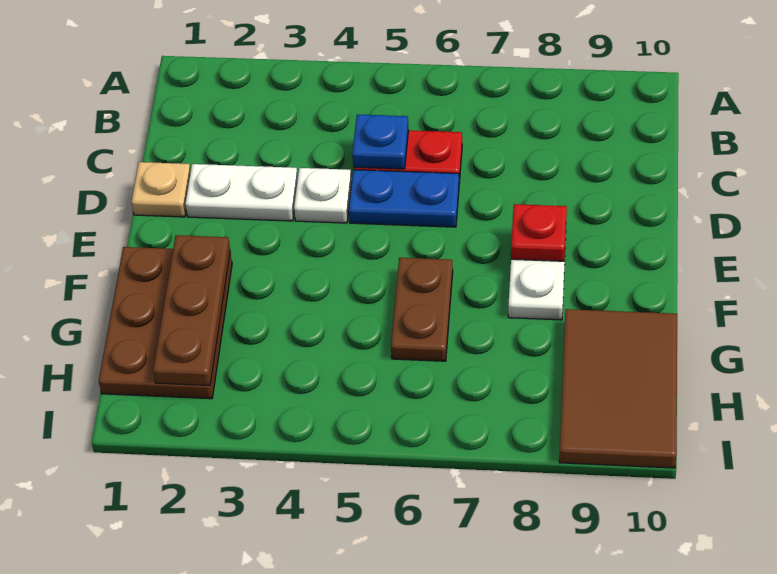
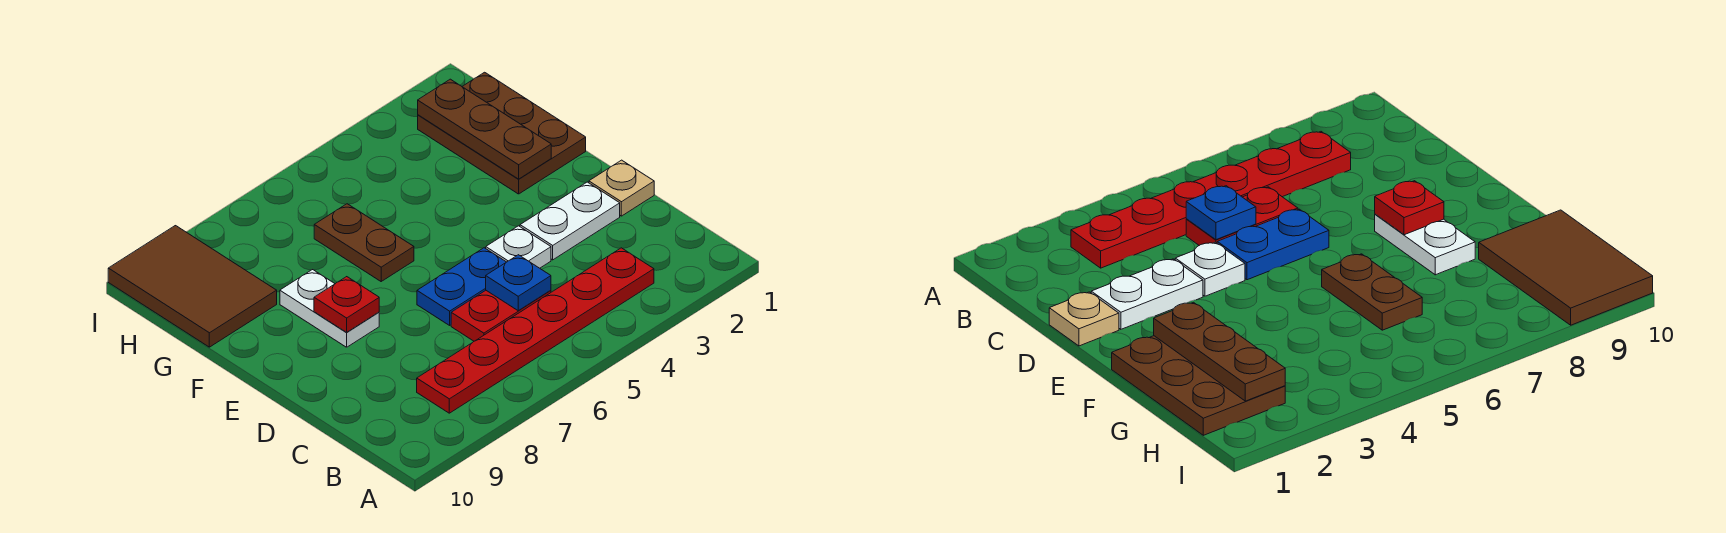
none -> red 1x6 plate [417,248,654,413]

